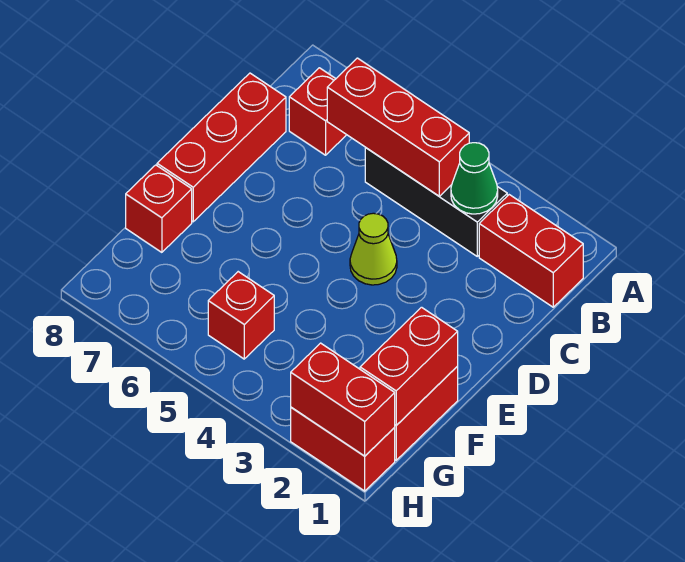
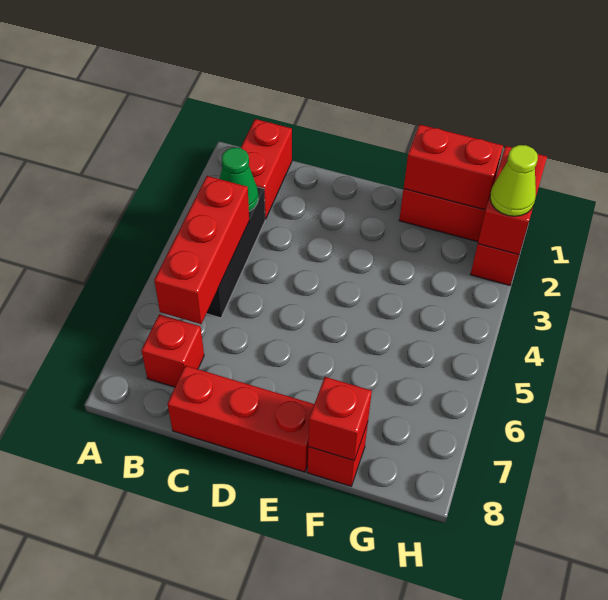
lime 1x1 cone [350,213,397,285] -> lime 1x1 cone moved to [490,145,538,216]
red 1x1 brick [208,272,274,359] -> red 1x1 brick moved to [308,377,372,461]

